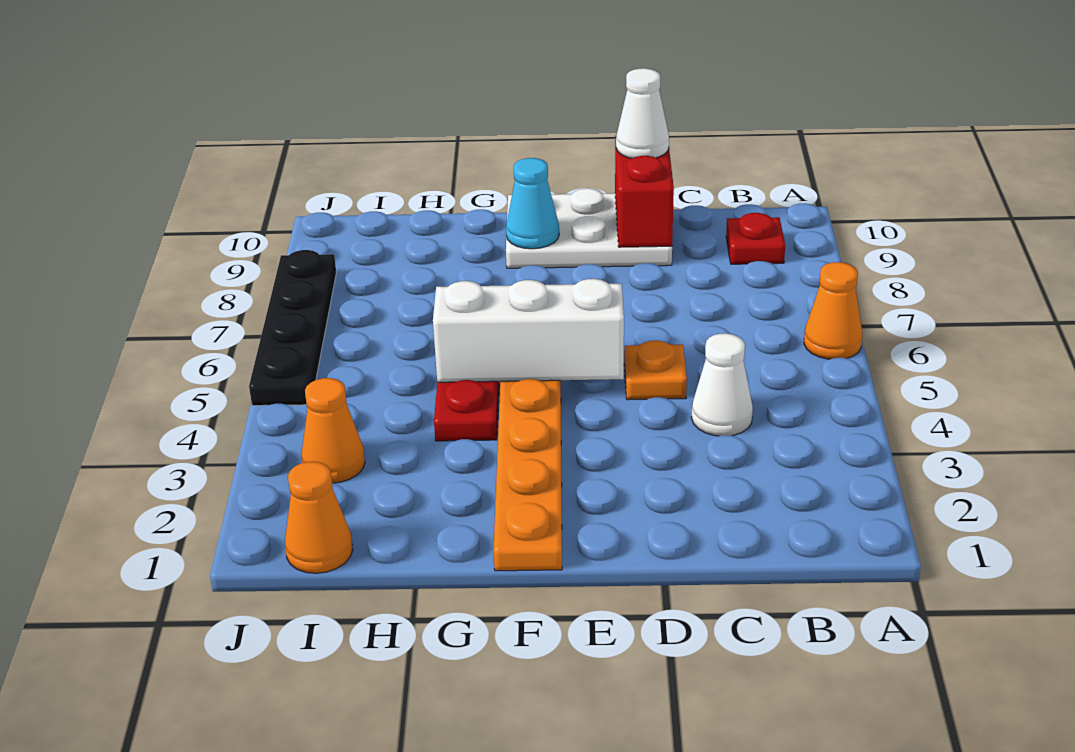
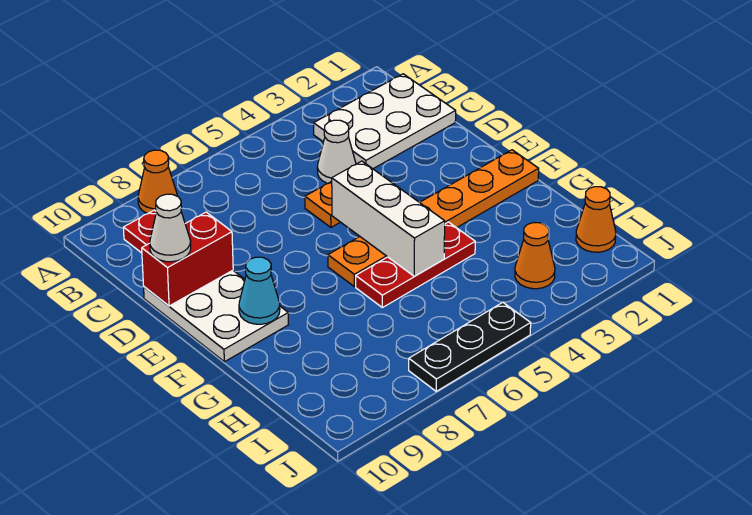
orange 1x1 cone [804,262,862,359] -> orange 1x1 cone moved to [138,150,177,214]
none -> white 2x3 plate [314,74,456,169]
black 1x4 plate [249,250,336,406] -> black 1x3 plate [409,303,531,391]

